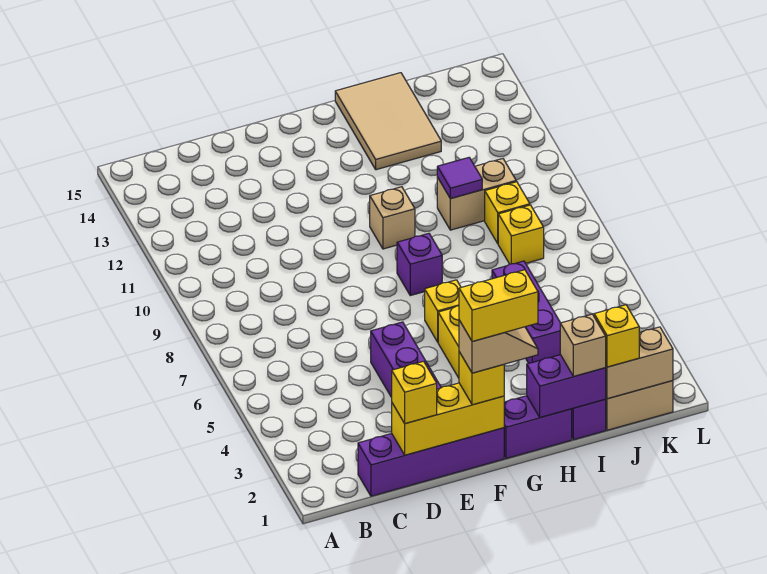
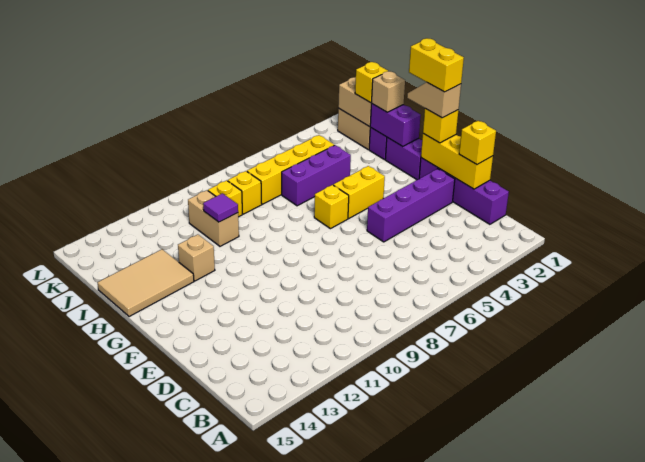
purple 1x1 brick [397,233,442,296] -> none
tan 1x1 brick [370,187,415,249] -> tan 1x1 brick moved to [178,235,215,281]
none -> yellow 1x4 brick [247,135,334,204]

